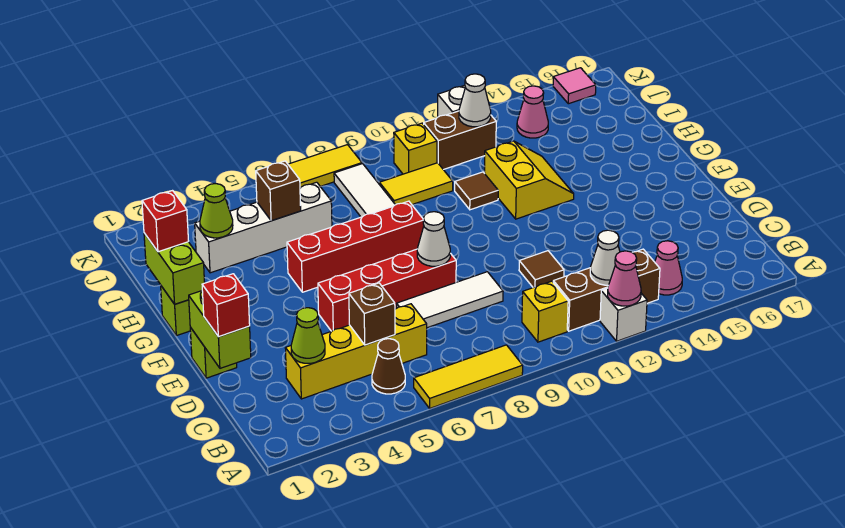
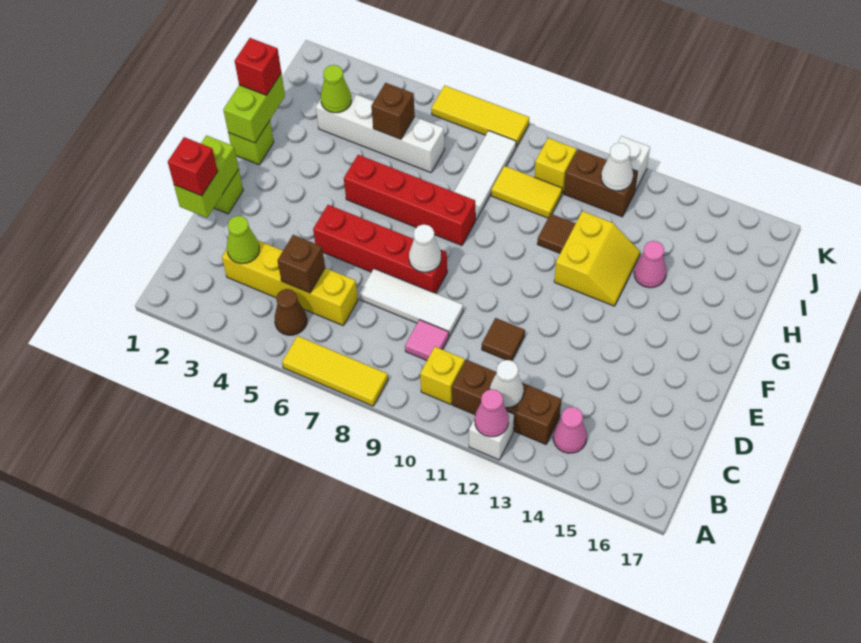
pink 1x1 cone [517,86,548,138] -> pink 1x1 cone moved to [634,241,666,288]
pink 1x1 tile [553,68,596,104] -> pink 1x1 tile moved to [405,320,449,360]

